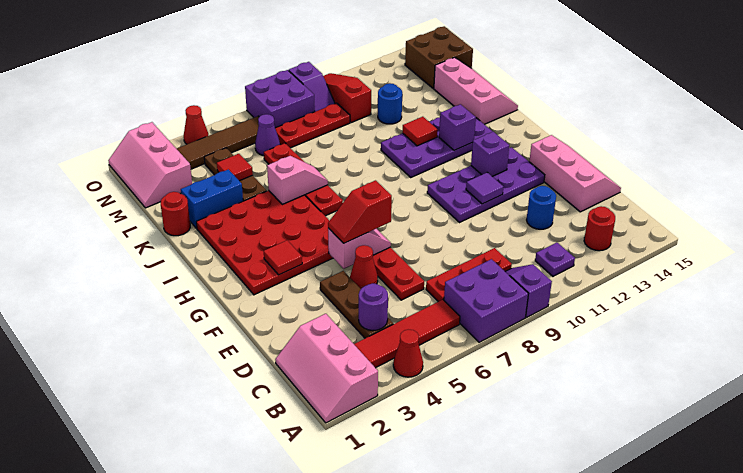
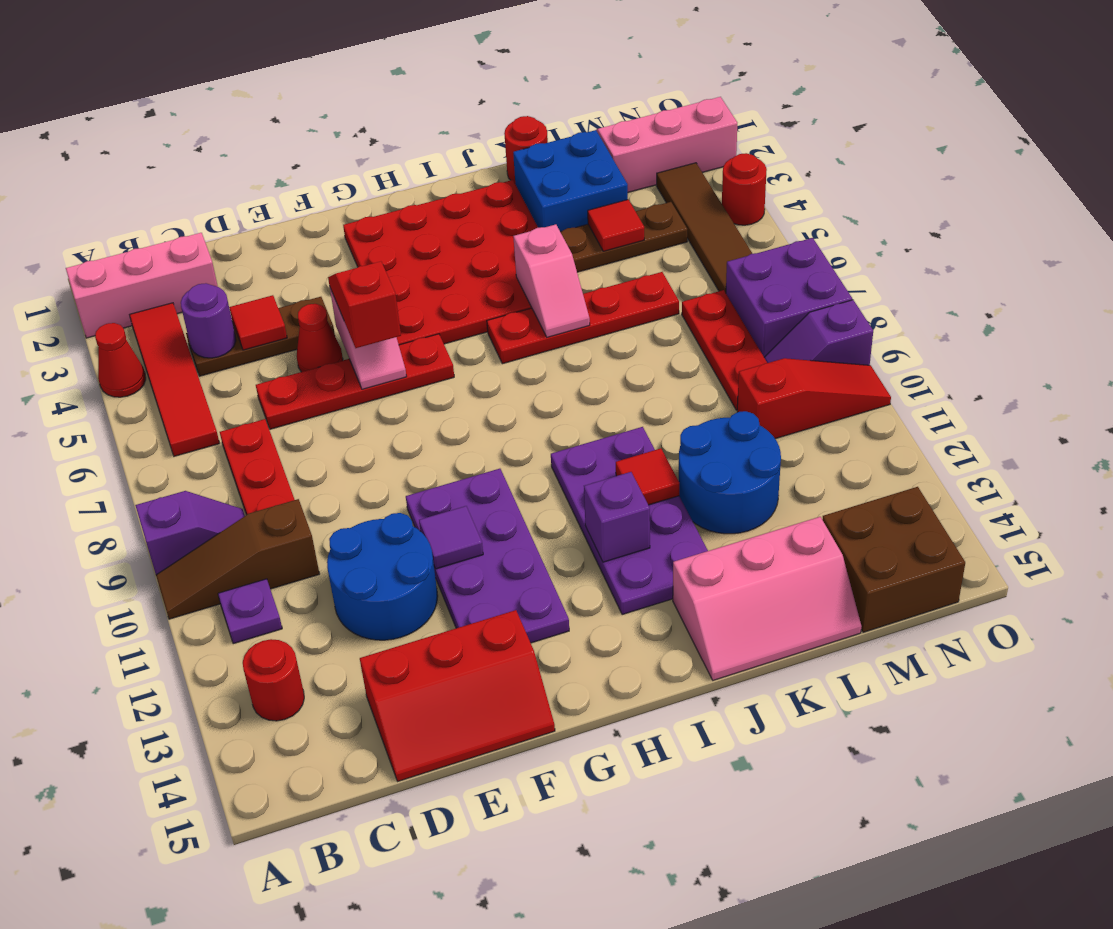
purple 2x2 brick [444,259,528,342] -> none
none -> brown 1x3 slope [156,499,319,619]
blue 1x1 round brick [527,186,556,229] -> blue 2x2 round brick [327,513,438,640]
pink 2x3 slope [529,135,621,212] -> red 2x3 slope [360,610,555,781]
red 1x1 tile [264,240,302,275] -> red 1x1 tile moved to [229,295,287,350]
purple 1x1 brick [471,132,509,177] -> none
blue 1x2 brick [181,169,243,229] -> blue 2x2 brick [513,130,628,232]
blue 1x1 round brick [378,83,402,124] -> blue 2x2 round brick [679,411,781,534]
purple 1x1 cone [255,114,280,156] -> none
red 1x1 cone [184,105,208,144] -> red 1x1 round brick [722,153,767,225]

